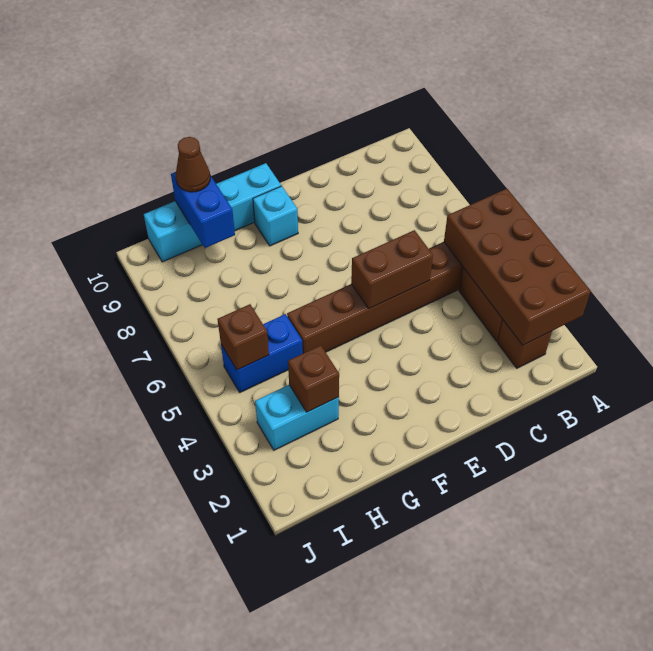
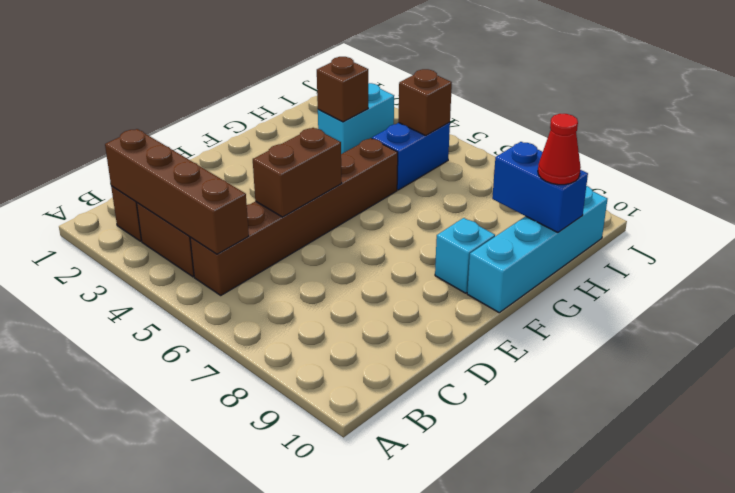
brown 2x4 brick [444,189,591,345] -> brown 1x4 brick [105,129,249,254]
brown 1x1 cone [176,137,210,192] -> red 1x1 cone [538,114,581,185]

